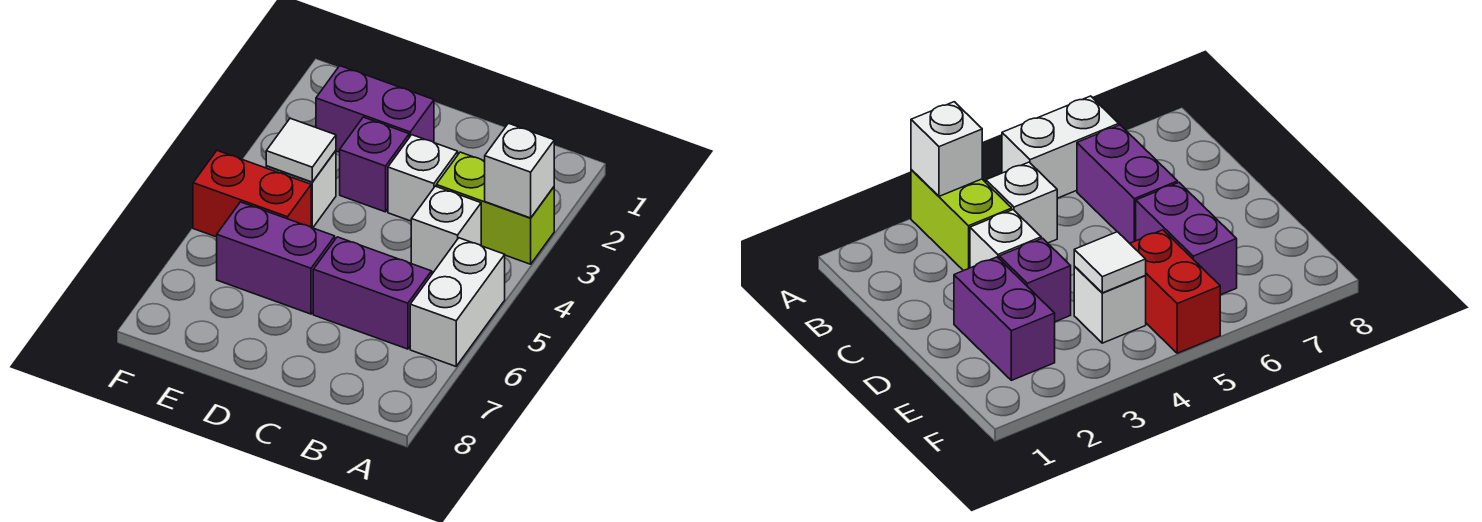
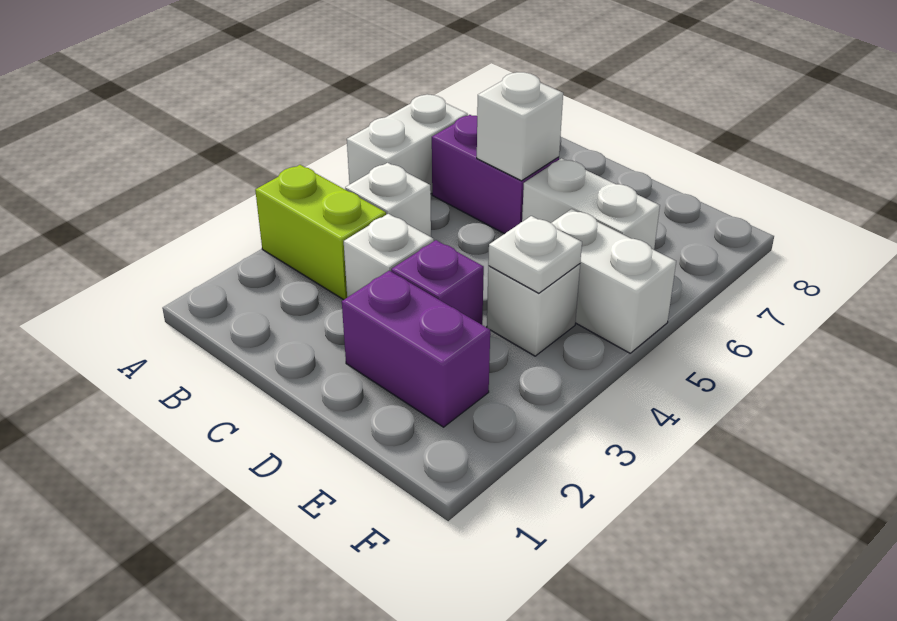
white 1x1 brick [485,123,554,218] -> white 1x1 brick moved to [477,72,563,181]
purple 1x2 brick [217,202,335,314] -> white 1x2 brick [522,158,660,250]
white 1x1 tile [266,118,336,182] -> white 1x1 plate [488,216,582,293]
red 1x2 brick [193,151,311,237] -> white 1x2 brick [552,209,676,353]

